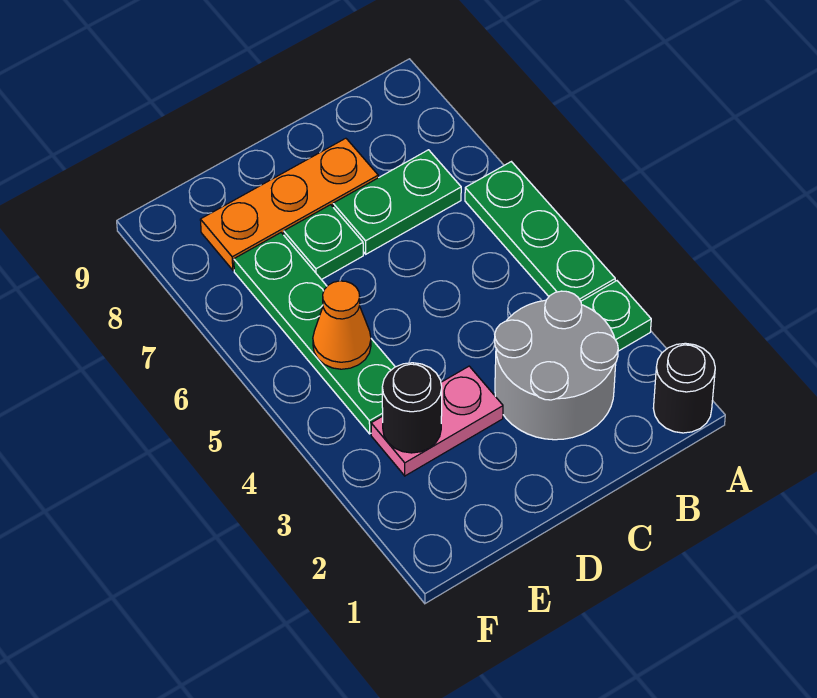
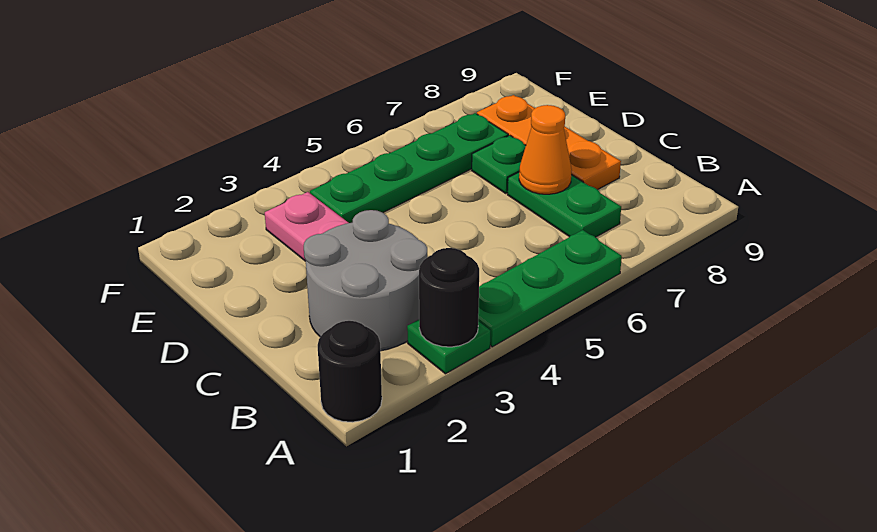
black 1x1 round brick [382,363,442,453] -> black 1x1 round brick moved to [419,248,479,347]
orange 1x1 cone [313,281,371,369] -> orange 1x1 cone moved to [519,105,572,194]

